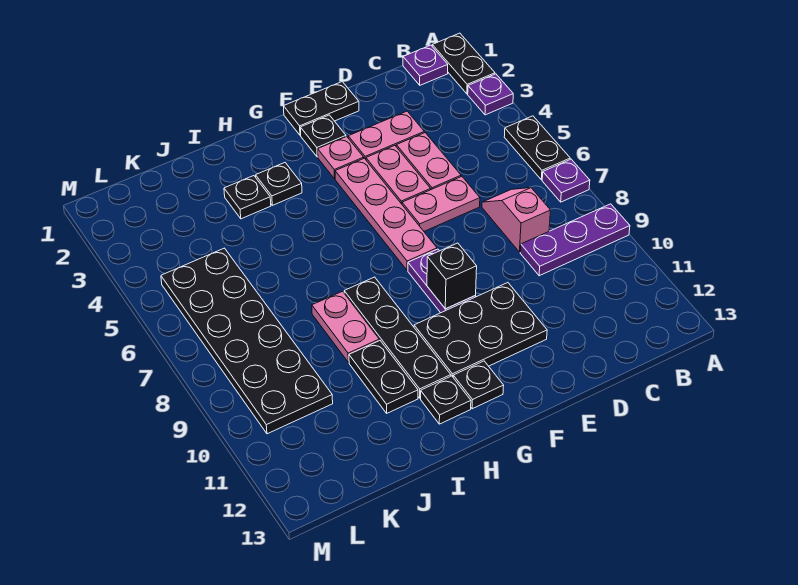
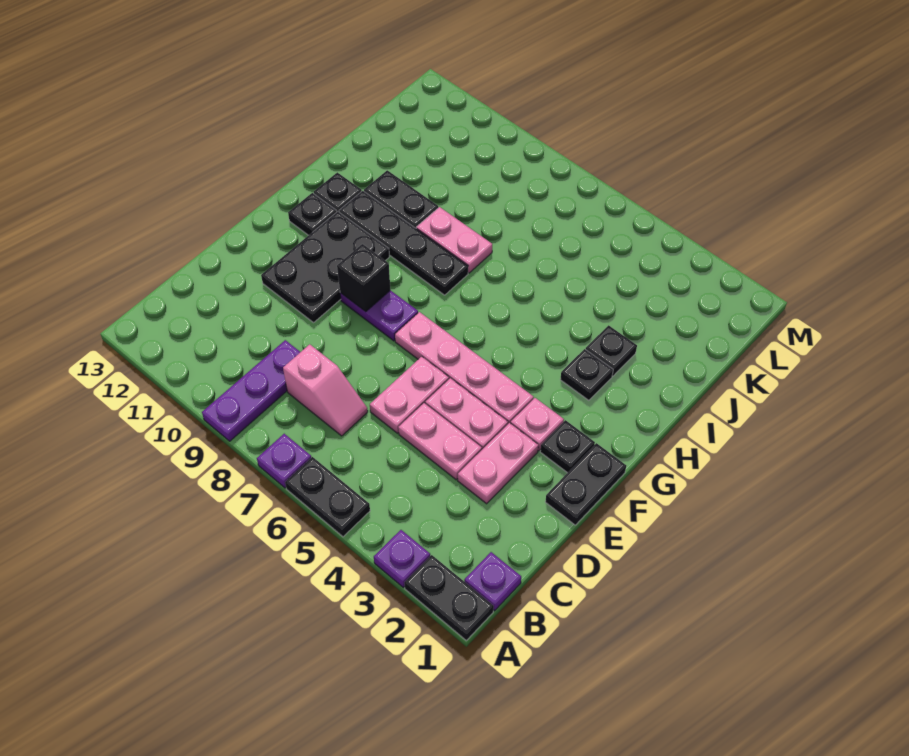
black 2x6 plate [161,248,333,434] -> none

